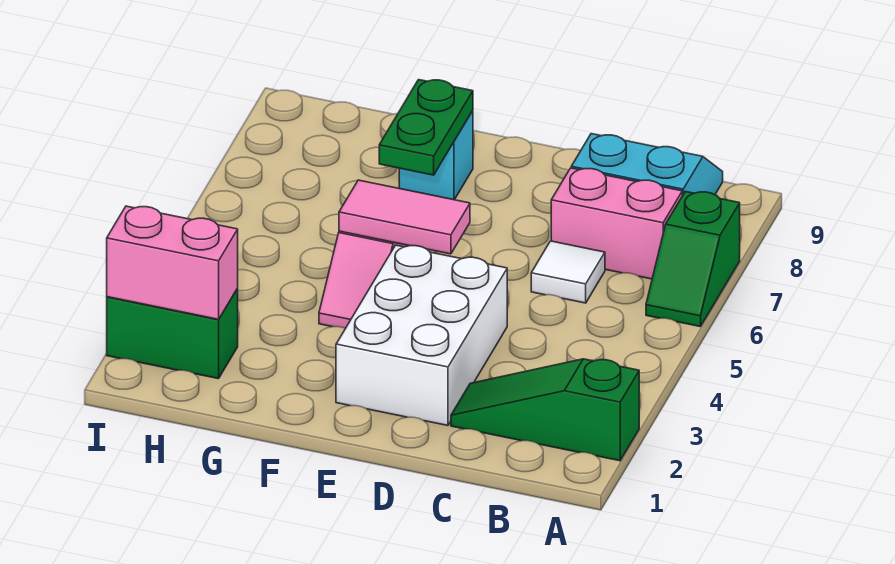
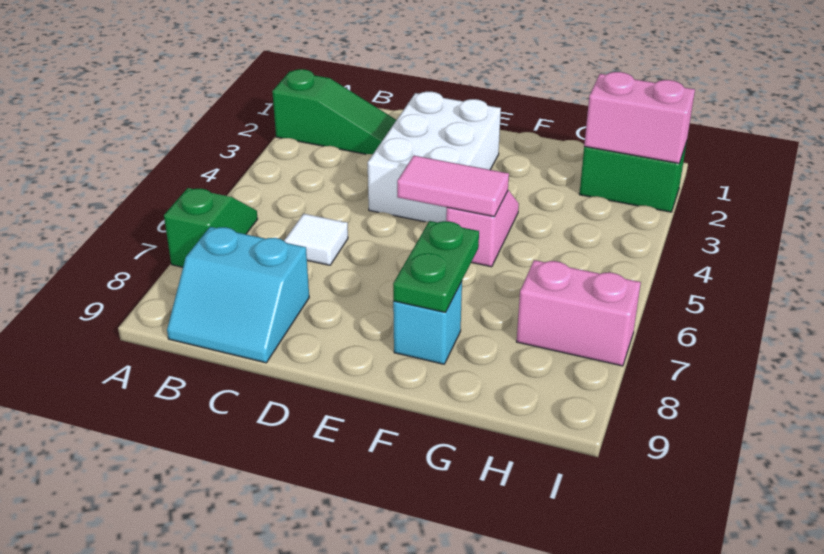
pink 1x2 brick [551,168,682,279] -> pink 1x2 brick moved to [517,260,641,366]

